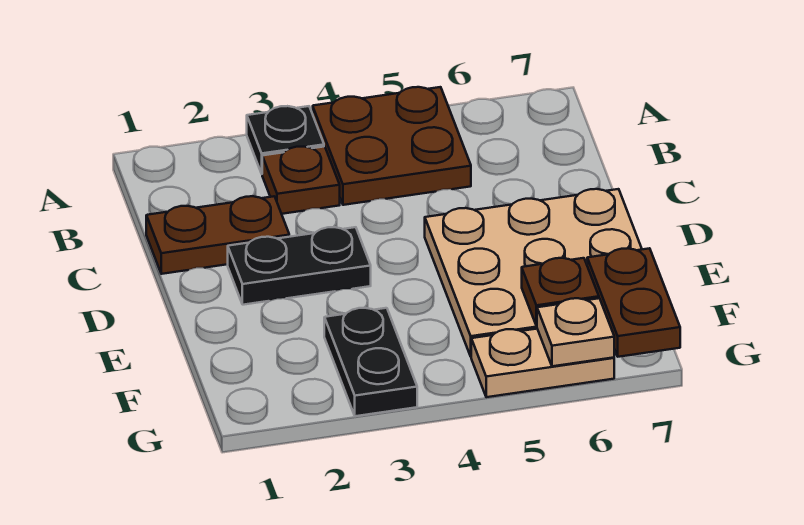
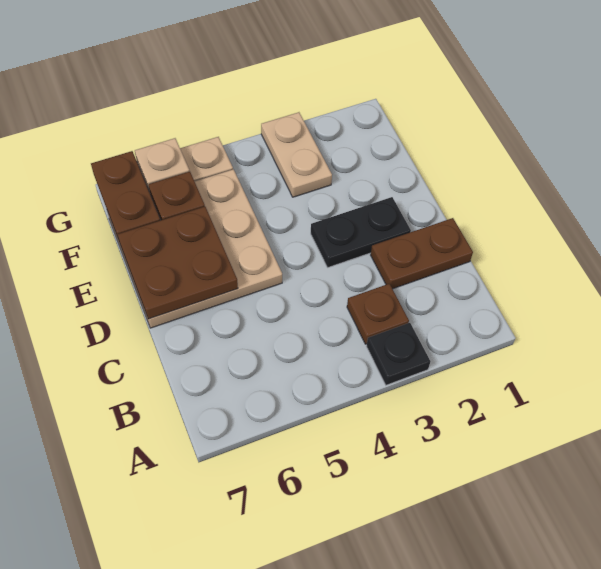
brown 2x2 plate [313,87,471,205] -> brown 2x2 plate moved to [118,207,238,319]
black 1x2 plate [324,308,417,416] -> tan 1x2 plate [261,112,332,197]

